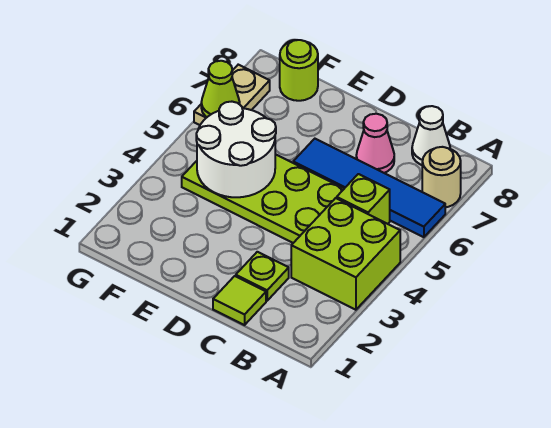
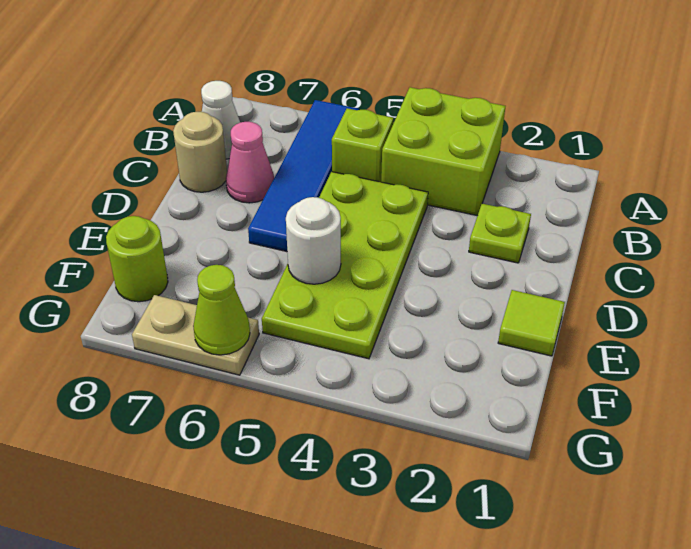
tan 1x1 round brick [422,147,461,207] -> tan 1x1 round brick moved to [173,112,227,192]
lime 1x1 tile [213,276,266,325] -> lime 1x1 tile moved to [498,290,565,356]
white 2x2 round brick [196,102,276,197] -> white 1x1 round brick [286,197,341,284]

